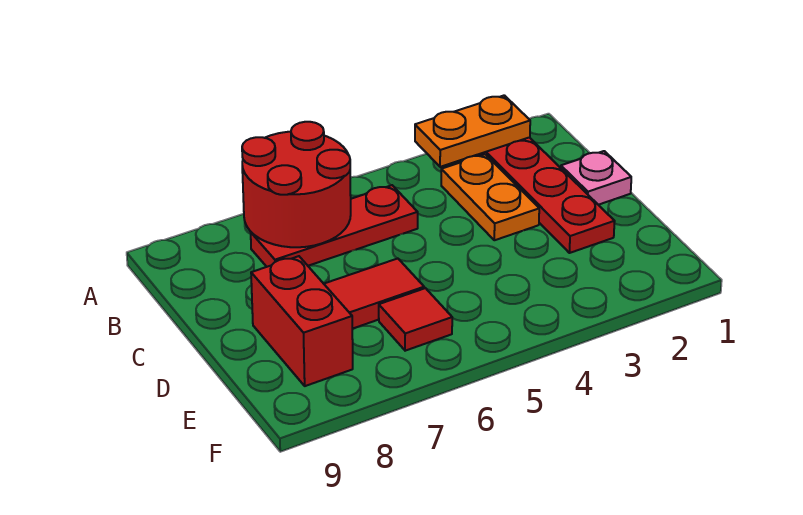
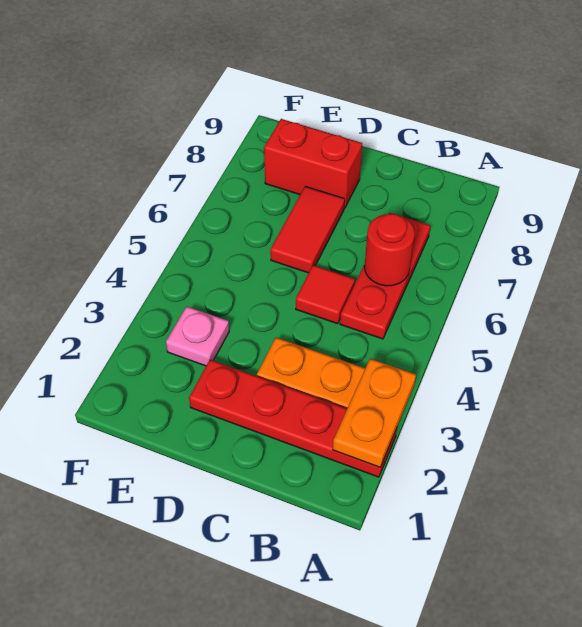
red 2x2 round brick [242,122,351,247] -> red 1x1 round brick [364,214,415,286]
pink 1x1 plate [561,151,631,205] -> pink 1x1 plate moved to [166,306,229,366]
red 1x1 tile [379,288,452,351] -> red 1x1 tile moved to [296,265,355,324]

